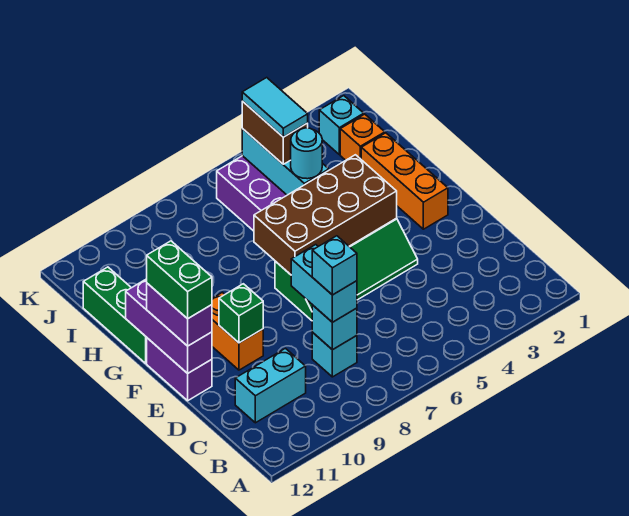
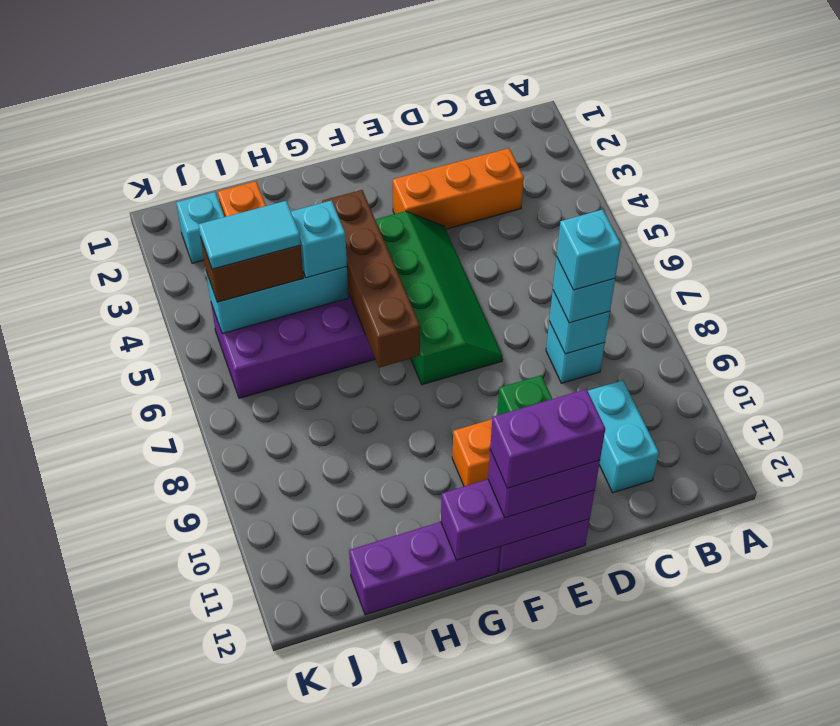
cyan 1x2 brick [291,245,357,322] -> cyan 1x1 brick [553,257,615,323]
green 1x2 brick [147,241,212,319] -> purple 1x2 brick [490,389,605,488]
orange 1x3 brick [361,133,448,229] -> orange 1x3 brick moved to [392,148,524,229]
brown 2x4 brick [254,155,397,275] -> brown 1x4 brick [322,190,420,368]
green 1x3 brick [83,267,147,363] -> purple 1x3 brick [349,522,500,615]
cyan 1x1 round brick [291,128,322,179] -> cyan 1x1 brick [291,200,347,278]

